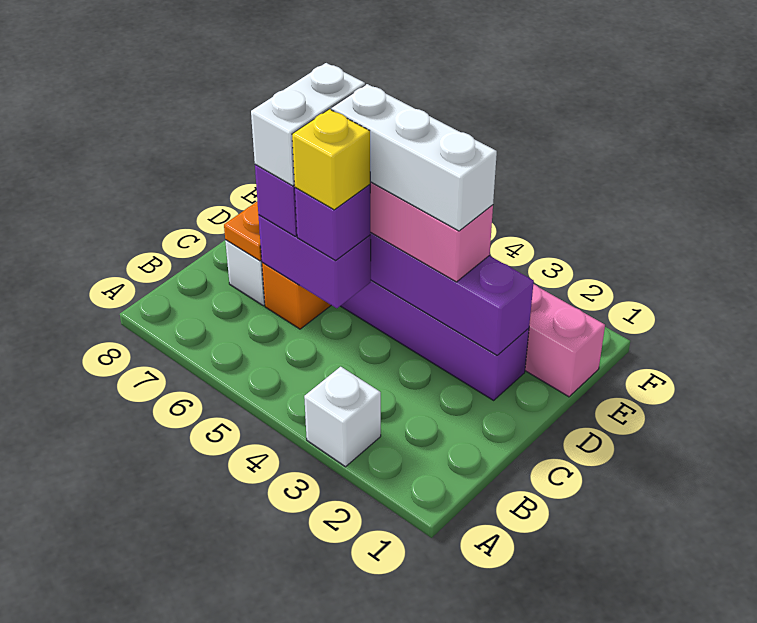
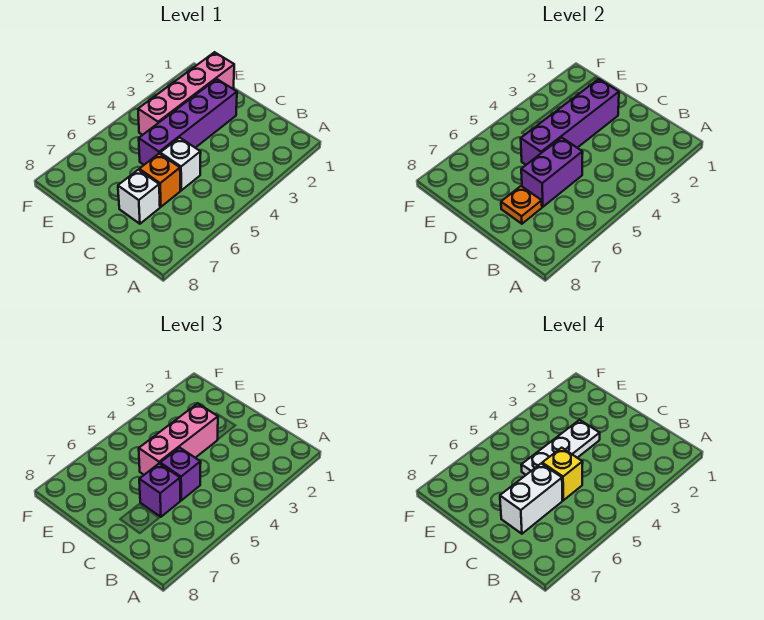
white 1x1 brick [304,367,381,467] -> white 1x1 brick moved to [160,138,201,190]
white 1x2 brick [251,63,365,186] -> white 1x2 brick turned to [500,464,562,534]
white 1x3 brick [331,84,497,231] -> white 1x3 plate [521,420,600,475]

